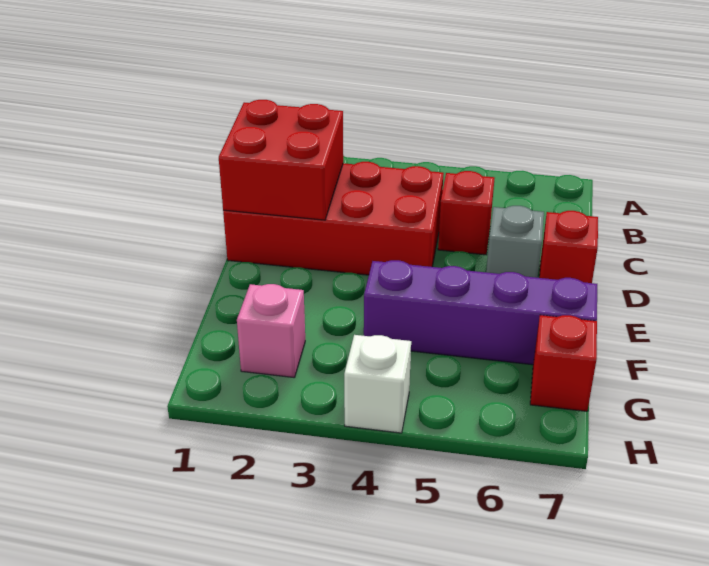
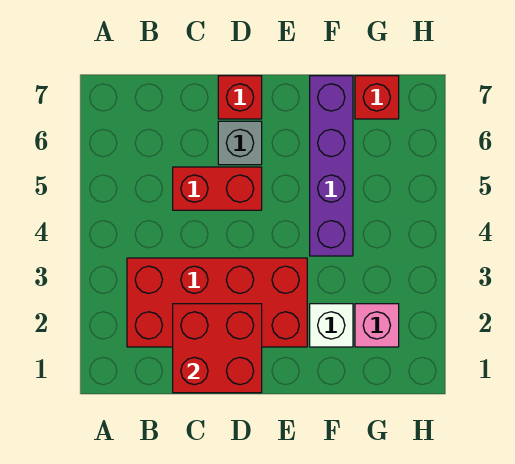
red 2x4 brick [223,162,444,275] -> red 2x4 brick turned to [127,258,307,347]
red 1x1 brick [438,171,494,255] -> red 1x2 brick [173,167,262,210]
white 1x1 brick [344,335,411,433] -> white 1x1 brick moved to [310,304,353,347]

